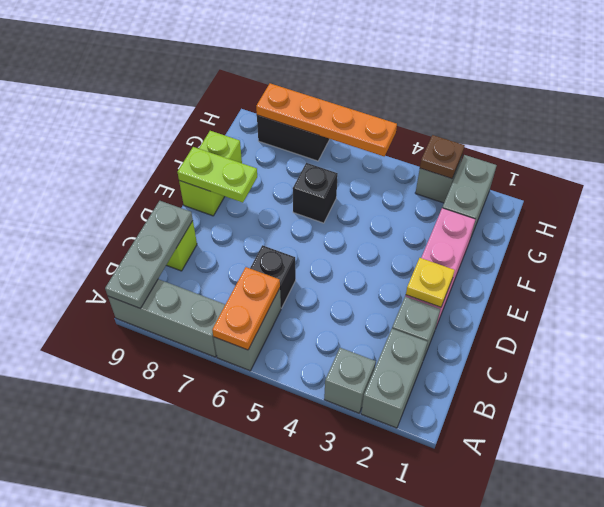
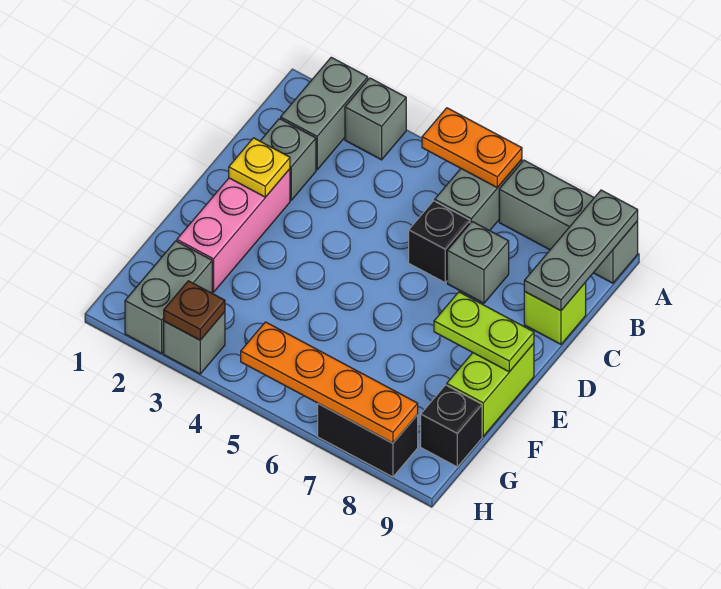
orange 1x2 plate [212,267,280,350] -> orange 1x2 plate turned to [422,108,522,188]
none -> grey 1x1 brick [447,222,509,303]
black 1x1 brick [293,163,338,223] -> black 1x1 brick moved to [421,385,482,467]

